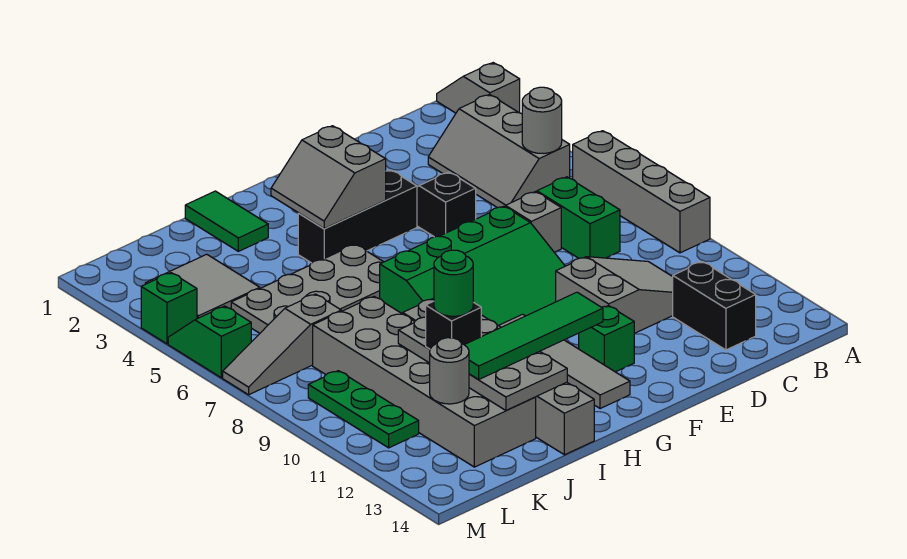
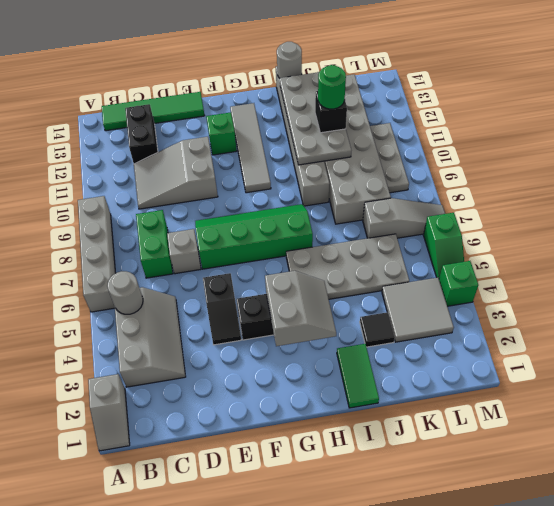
green 3x4 slope [380,206,565,325] -> green 2x4 slope [195,204,313,269]
green 1x4 tile [465,292,603,380] -> green 1x4 tile moved to [102,92,205,131]
none -> black 1x1 tile [360,312,395,347]
grey 1x1 round brick [430,338,469,404] -> grey 1x1 round brick moved to [277,42,302,78]
green 1x3 plate [308,371,419,448] -> grey 1x3 plate [370,123,409,193]

